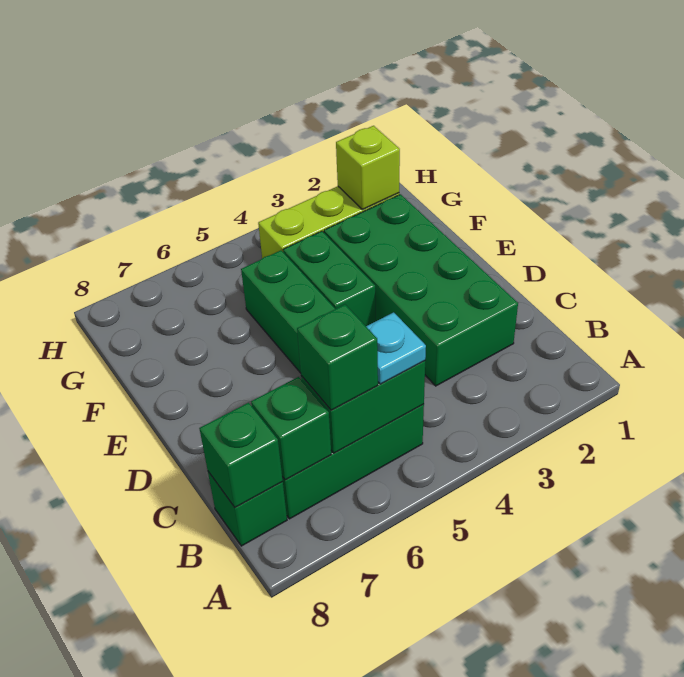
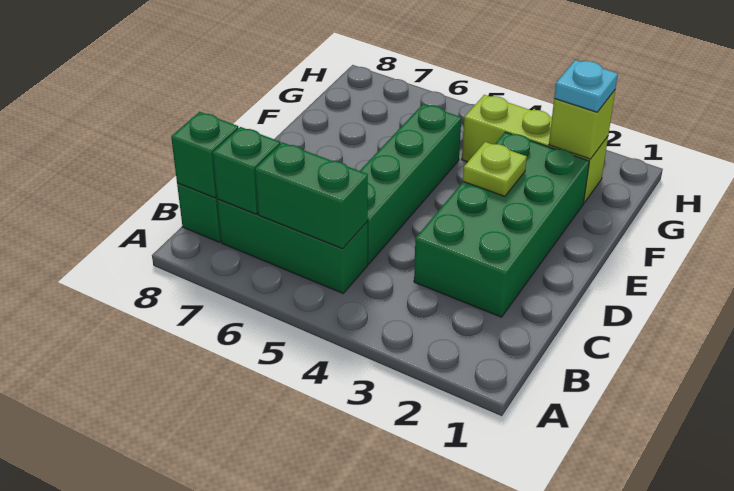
cyan 1x1 plate [366,312,426,384] -> cyan 1x1 plate moved to [554,60,618,112]
green 1x1 brick [297,305,378,410] -> none
none -> lime 1x1 plate [463,142,527,196]
green 1x2 brick [283,231,376,326] -> none

